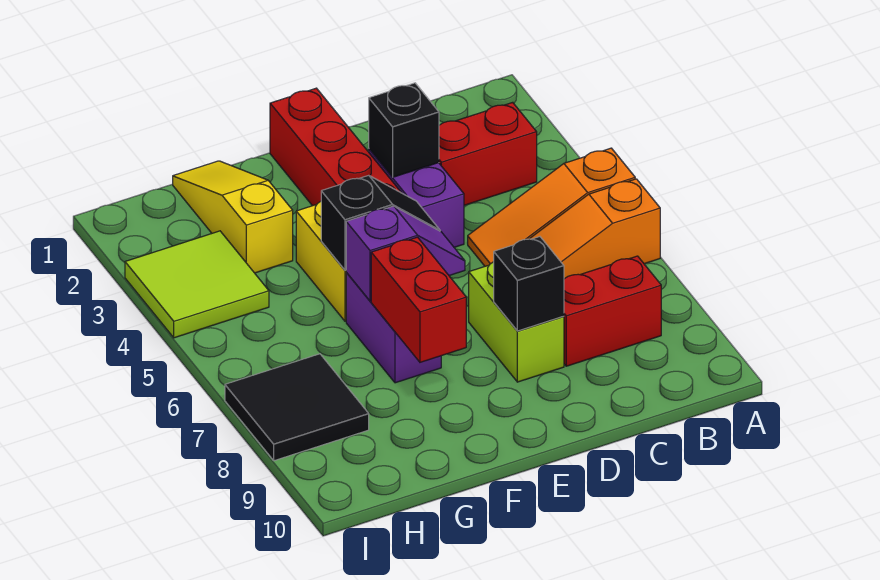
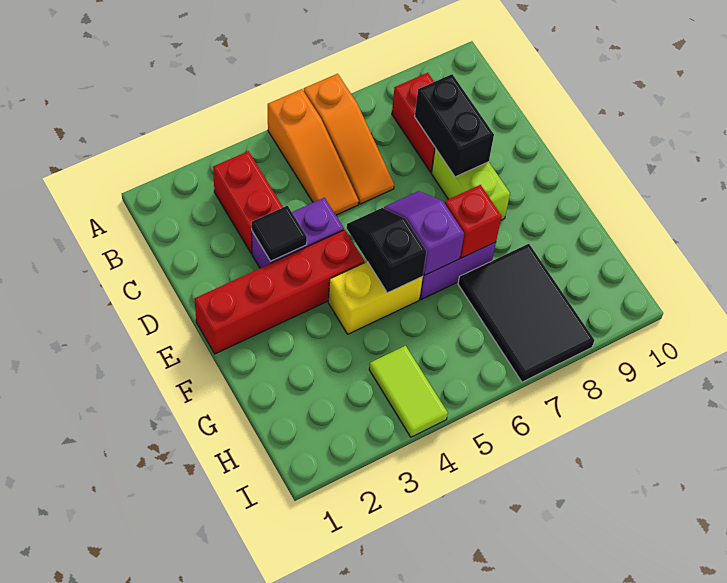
black 1x1 brick [369,83,439,177] -> black 1x1 tile [252,206,307,261]
lime 1x2 brick [469,262,564,382] -> lime 1x2 brick turned to [431,148,510,220]
black 1x1 brick [494,237,564,331] -> black 1x2 brick [415,74,494,177]
red 1x2 brick [371,237,466,362] -> red 1x1 brick [445,185,502,258]
yellow 1x3 slope [173,161,293,273] -> none
lime 2x2 tile [125,231,269,338] -> lime 1x2 tile [369,346,448,437]
black 2x2 tile [225,354,369,461] -> black 2x3 tile [458,244,594,382]

